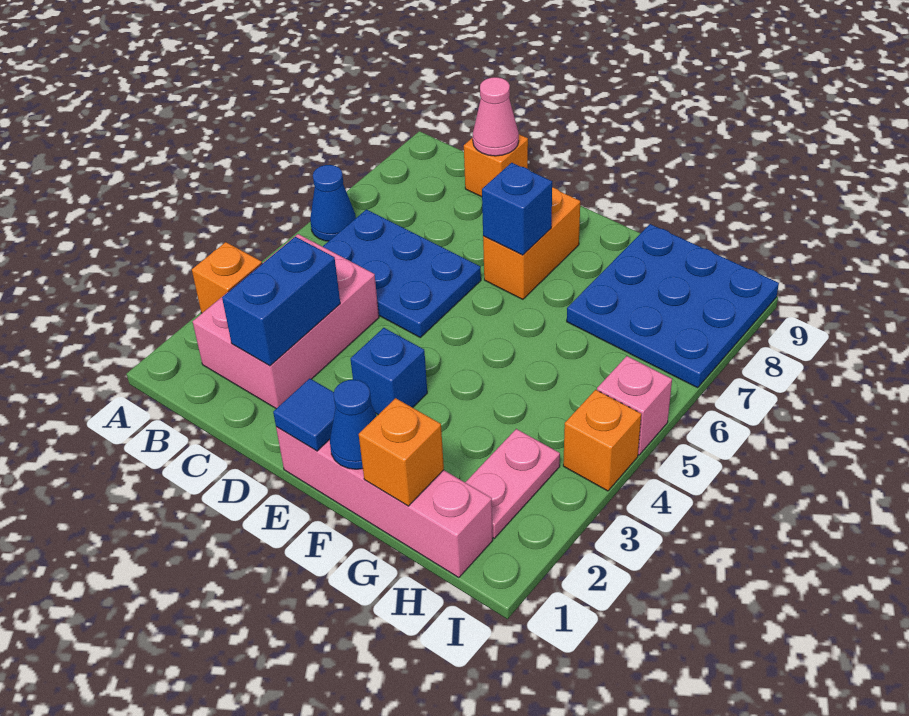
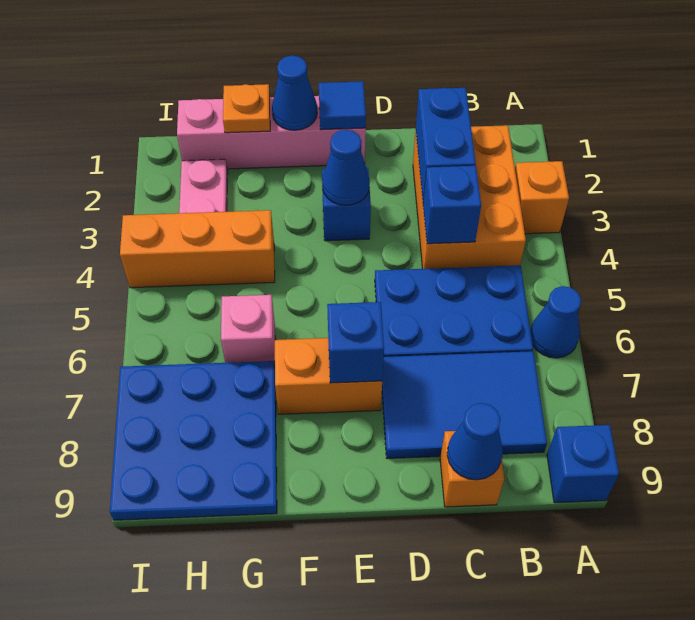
none -> blue 1x1 brick [547,425,619,503]
pink 2x3 brick [193,234,379,409] -> orange 2x3 brick [413,126,526,269]
none -> blue 2x3 tile [382,351,547,459]
none -> blue 1x1 brick [423,166,481,244]
pink 1x1 cone [473,77,519,156] -> blue 1x1 cone [447,403,503,480]
none -> blue 1x1 cone [322,130,370,205]
orange 1x2 brick [483,187,580,299] -> orange 1x2 brick turned to [275,338,382,414]
orange 1x1 brick [359,398,444,506] -> orange 1x1 plate [223,84,270,133]
orange 1x1 brick [563,390,641,491] -> orange 1x3 brick [120,210,275,288]
pink 1x1 brick [597,356,672,455] -> pink 1x1 brick moved to [221,295,275,363]

